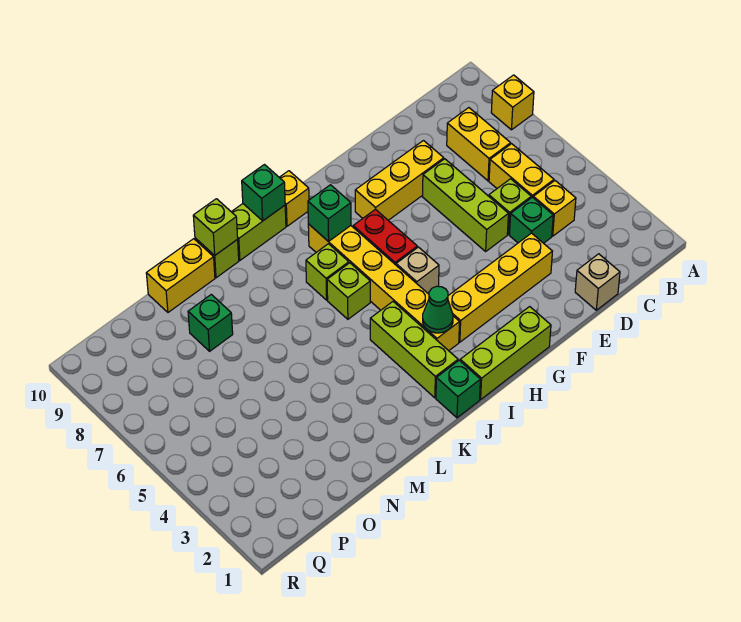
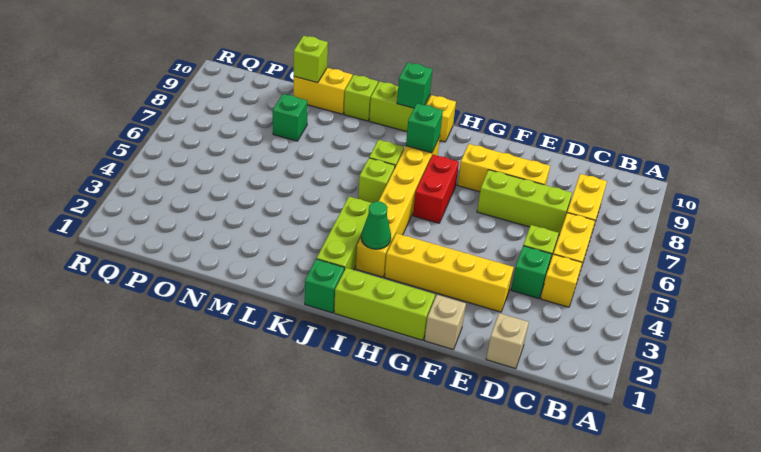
yellow 1x1 brick [491,75,534,130] -> none
lime 1x3 brick [423,159,508,251] -> lime 1x3 brick turned to [477,170,572,235]
tan 1x1 brick [396,247,439,294] -> tan 1x1 brick moved to [424,295,466,350]
lime 1x1 brick [193,199,238,255] -> lime 1x1 brick moved to [294,36,328,83]

